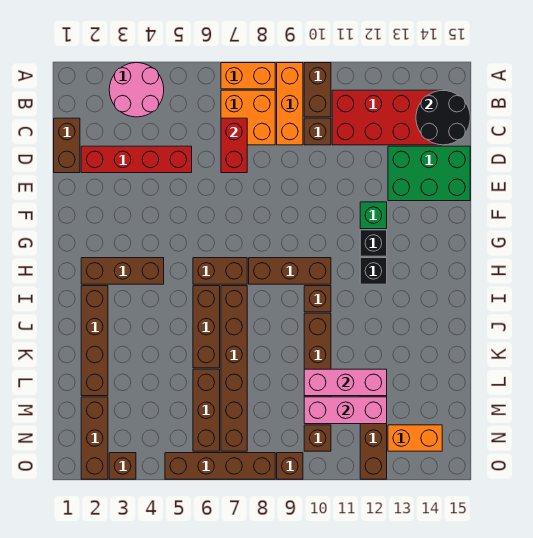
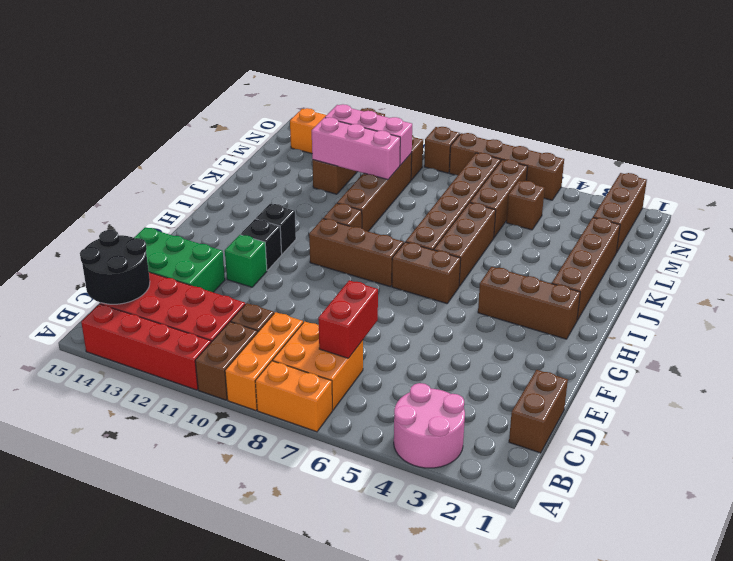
red 1x4 brick [81,146,192,173] -> red 1x4 brick moved to [81,304,211,390]
brown 1x1 brick [109,453,136,479] -> brown 1x1 brick moved to [506,181,545,230]

